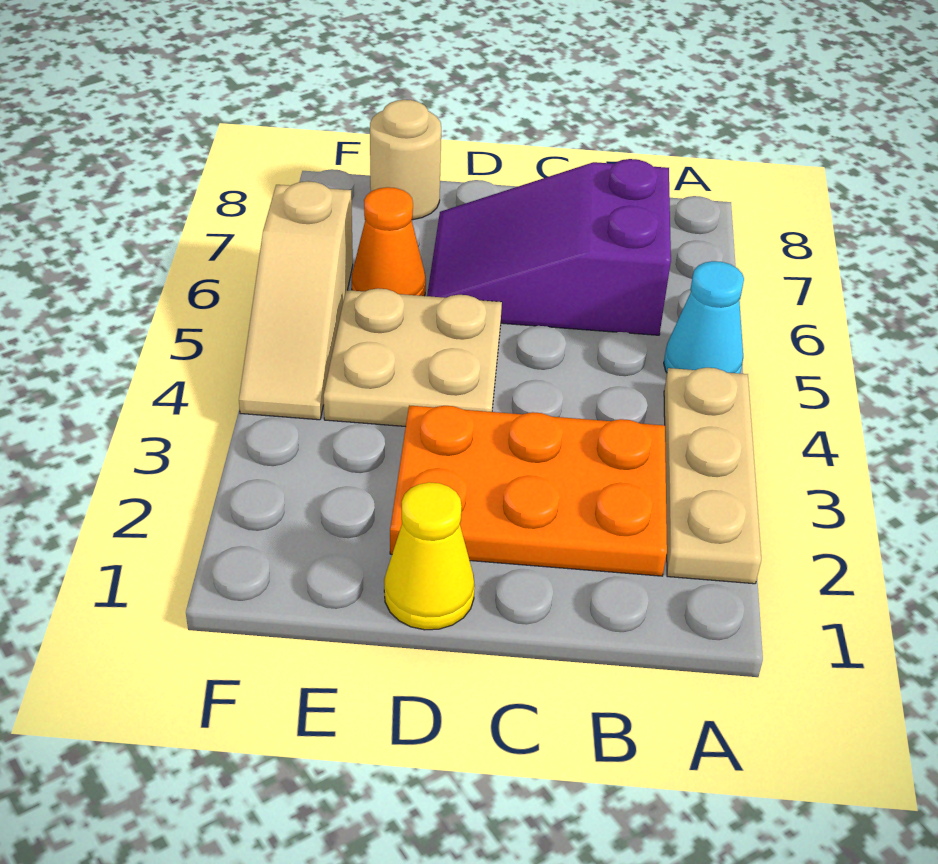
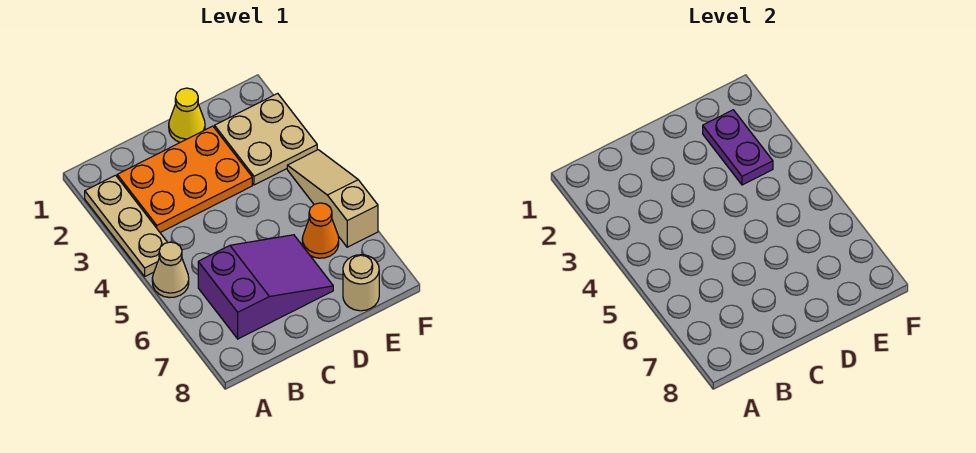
cyan 1x1 cone [664,261,744,374] -> tan 1x1 cone [152,242,189,298]
tan 2x2 plate [324,288,502,427] -> tan 2x2 plate moved to [215,93,317,185]
none -> purple 1x2 plate [703,110,773,185]

